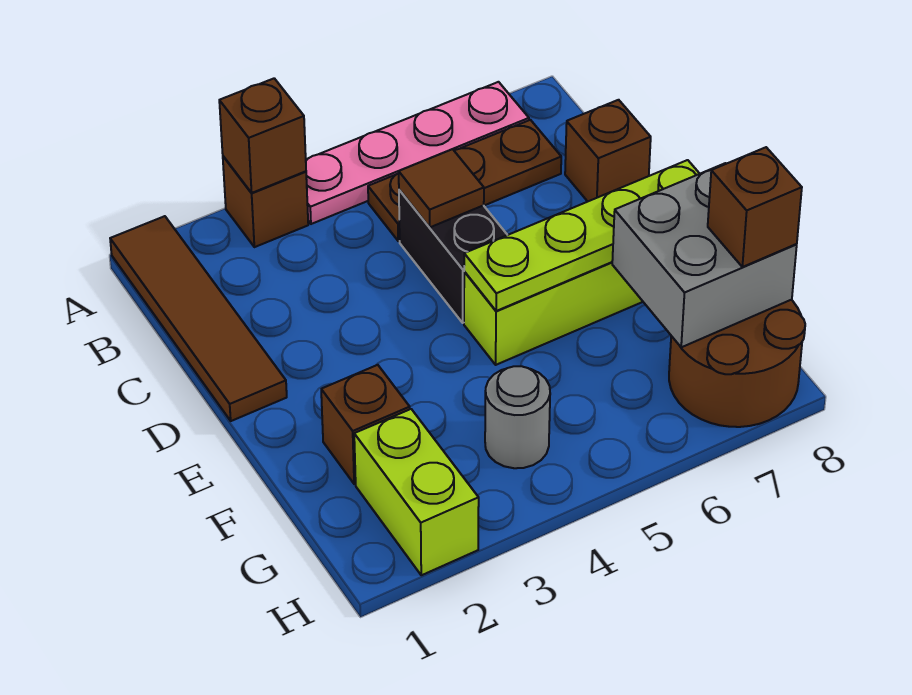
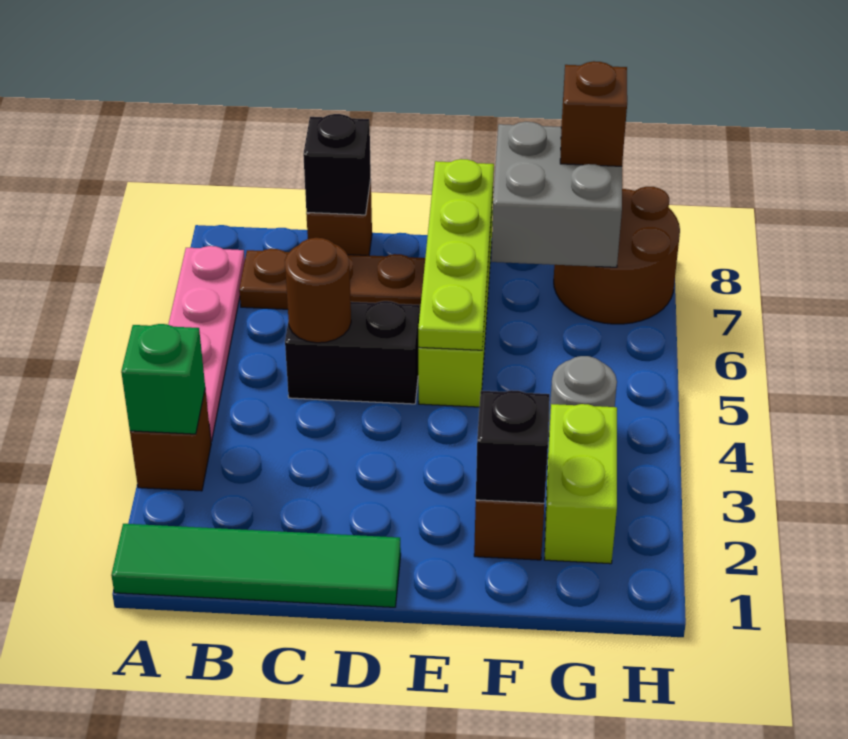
brown 1x4 tile [110,216,287,421] -> green 1x4 tile [111,524,401,607]
brown 1x1 brick [219,78,306,193] -> green 1x1 brick [121,324,205,434]
brown 1x3 plate [368,120,561,241] -> brown 1x3 plate turned to [239,249,425,309]
brown 1x1 tile [399,149,484,227] -> brown 1x1 round brick [285,238,351,343]
none -> black 1x1 brick [303,114,371,215]
none -> black 1x1 brick [476,390,550,503]
lime 1x2 brick [354,409,479,575] -> lime 1x2 brick turned to [544,404,617,564]

